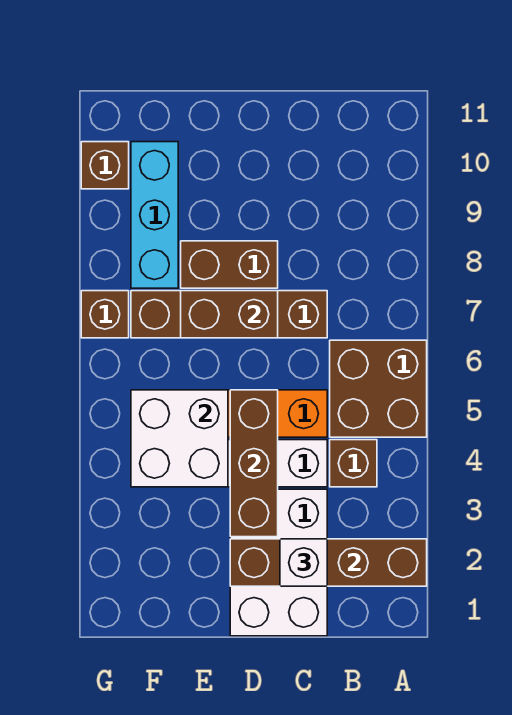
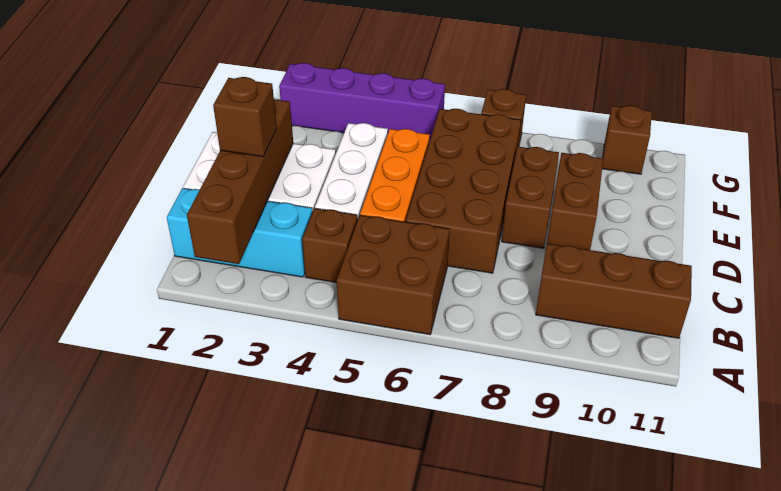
white 1x1 brick [280,539,327,586] -> brown 1x1 brick [213,77,277,157]
brown 1x4 brick [131,291,327,338] -> brown 2x4 brick [406,109,521,273]
brown 1x3 brick [230,390,278,537] -> brown 1x3 brick moved to [536,244,692,338]
brown 1x2 brick [181,291,278,338] -> brown 1x2 brick moved to [547,153,603,250]
white 2x2 brick [131,390,228,487] -> none
cyan 1x3 brick [131,142,178,288] -> cyan 1x3 brick moved to [167,188,313,277]
none -> purple 1x4 brick [279,63,445,139]

